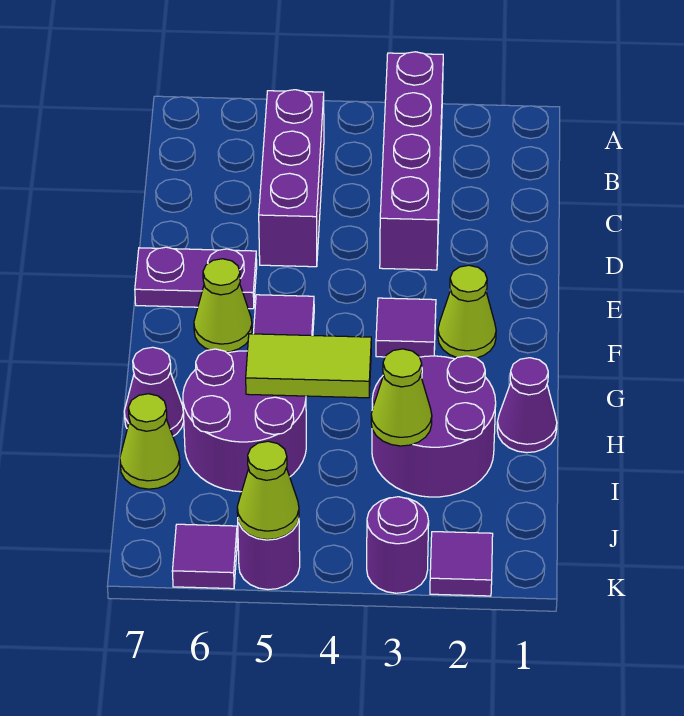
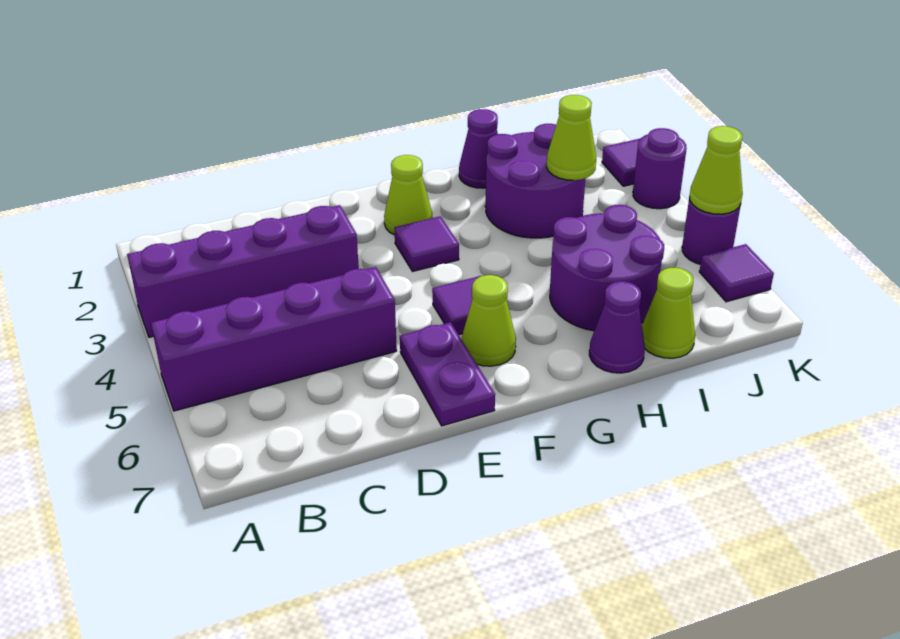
purple 1x3 brick [259,90,324,267] -> purple 1x4 brick [151,267,397,411]
lime 1x2 tile [246,334,371,398] -> none

